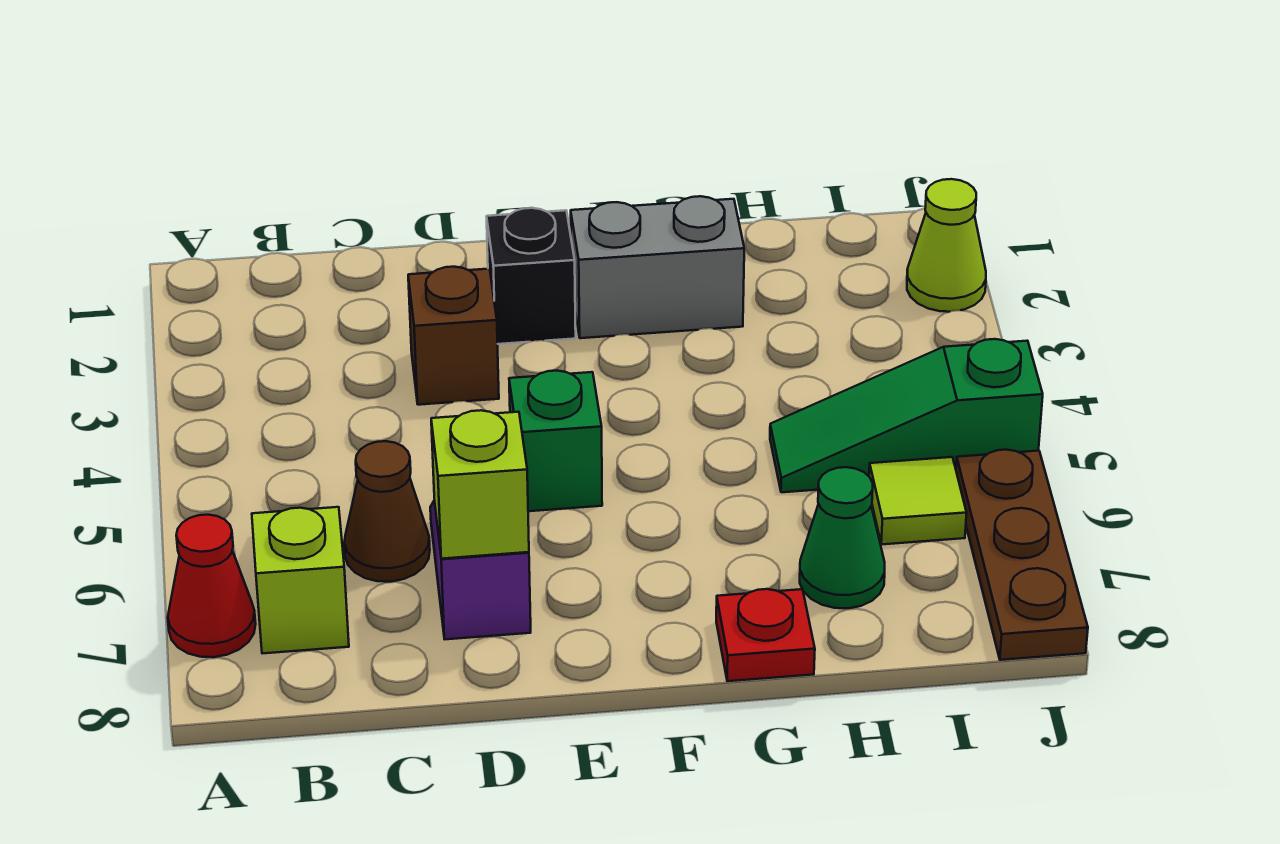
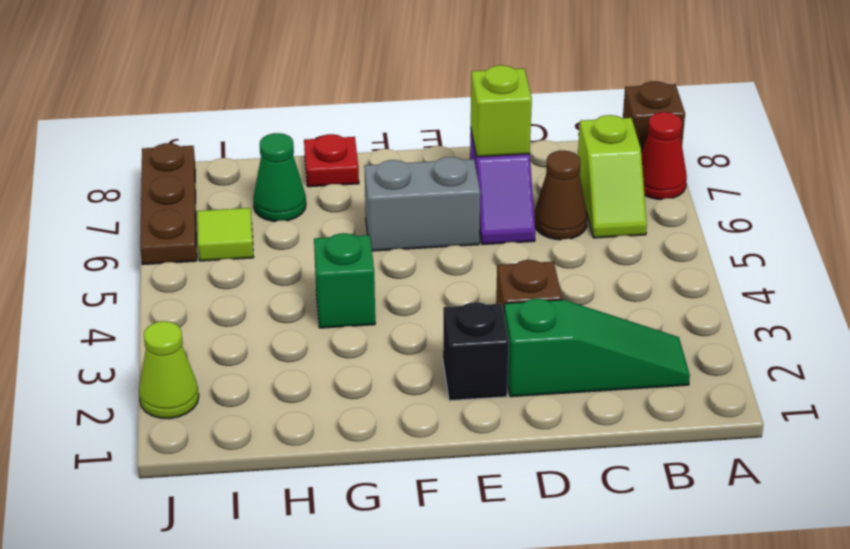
none -> brown 1x1 brick [623,81,685,153]
green 1x1 brick [509,371,602,511] -> green 1x1 brick moved to [314,233,375,328]
grey 1x2 brick [571,196,744,338] -> grey 1x2 brick moved to [364,157,480,251]
green 1x3 slope [770,339,1043,492] -> green 1x3 slope moved to [504,299,690,397]

